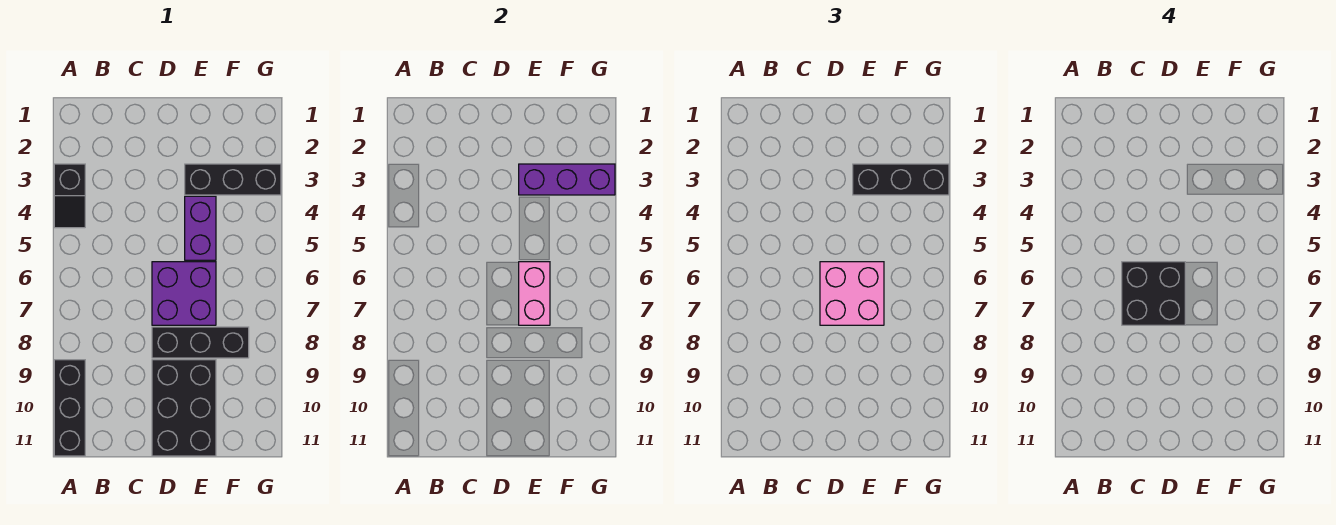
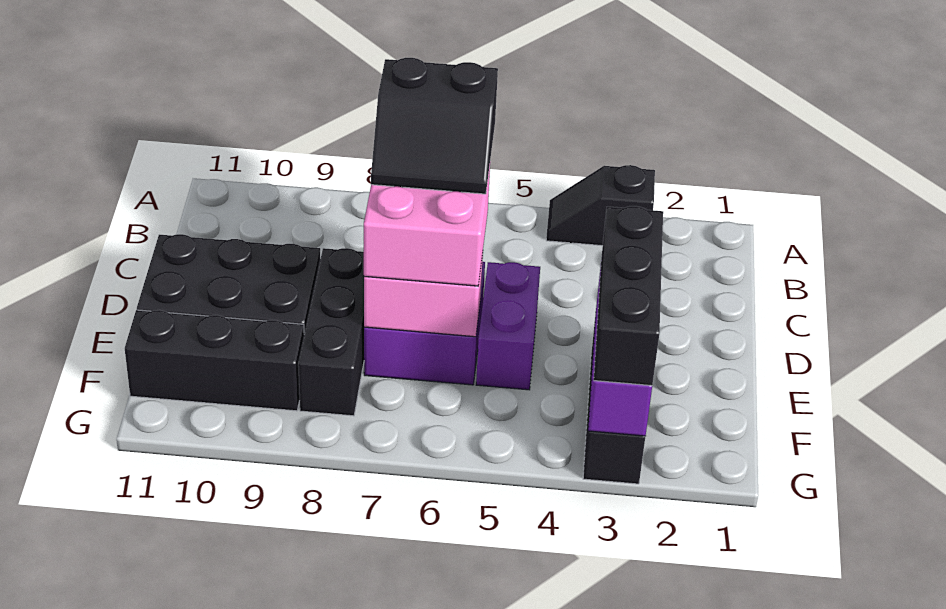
black 1x3 brick [54,360,85,456] -> black 1x3 brick moved to [125,310,304,411]
black 2x2 brick [1122,262,1185,325] -> black 2x2 slope [371,58,498,194]
purple 1x2 brick [185,196,216,260] -> purple 1x2 brick turned to [476,262,540,390]

